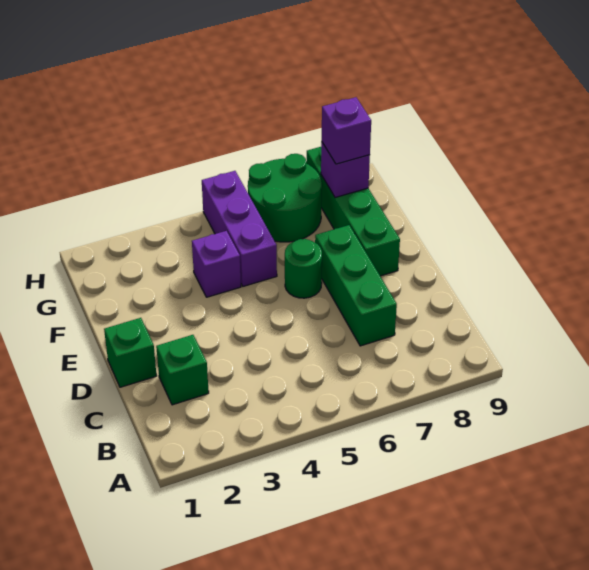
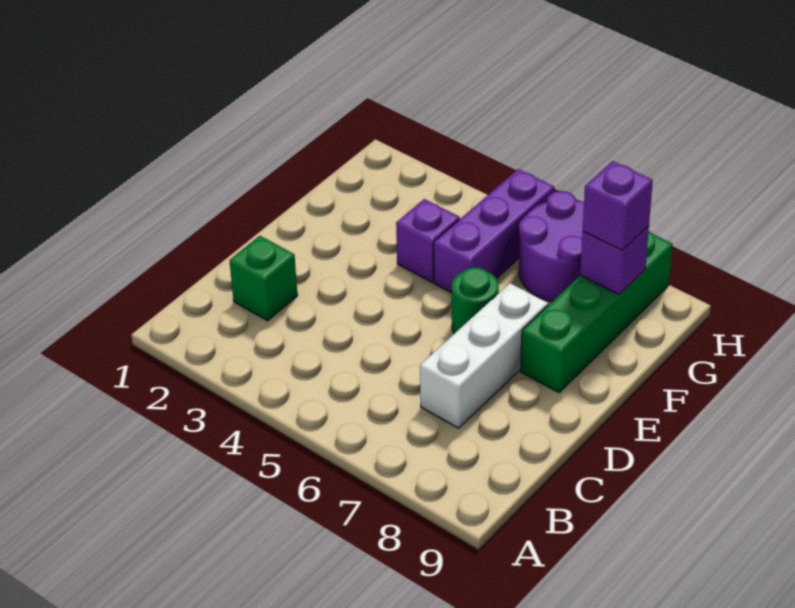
green 1x3 brick [315,225,397,346] -> white 1x3 brick [420,283,548,428]
green 1x1 brick [104,318,157,387] -> none
green 2x2 round brick [248,154,322,242] -> purple 2x2 round brick [519,191,584,302]

